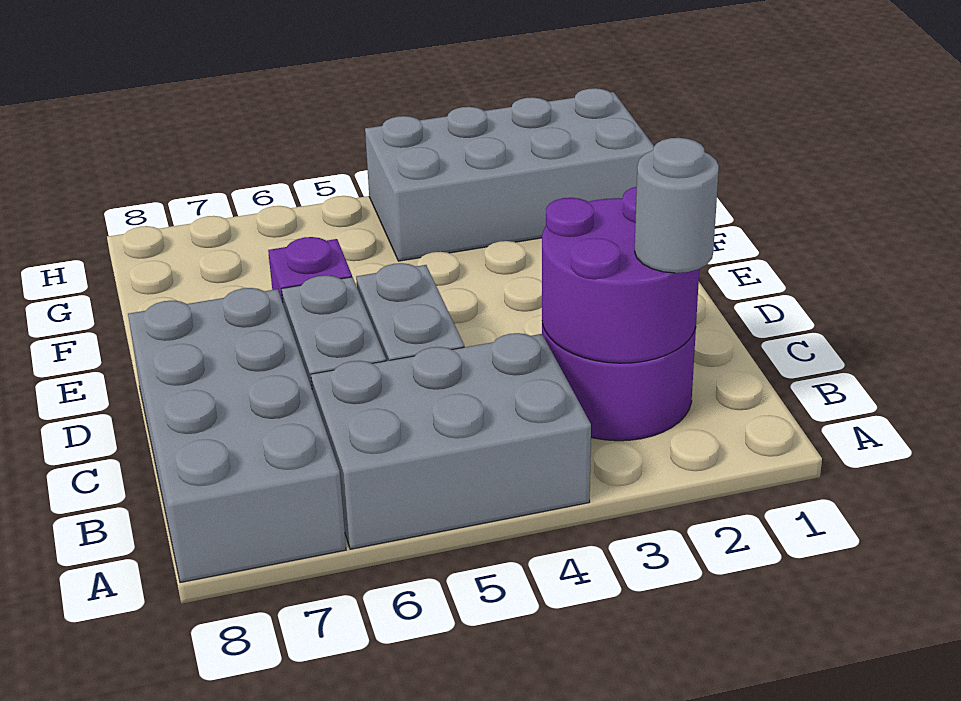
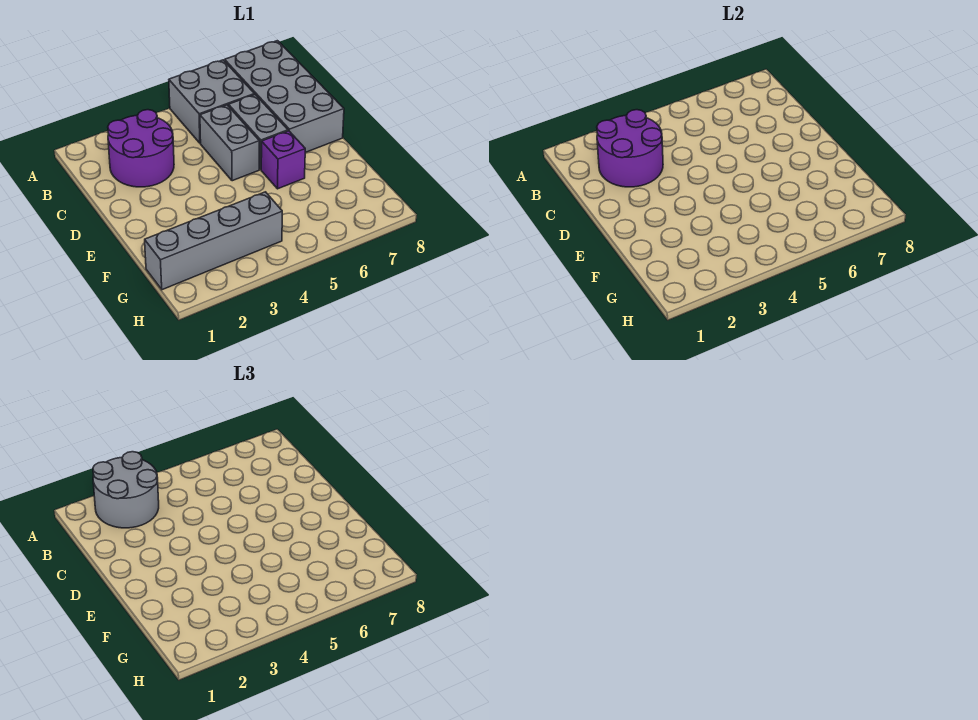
grey 2x3 brick [311,333,591,549] -> grey 2x2 brick [169,60,255,143]
grey 1x1 round brick [635,138,719,273] -> grey 2x2 round brick [93,452,159,528]
grey 2x4 brick [365,88,654,261] -> grey 1x4 brick [145,192,282,290]

